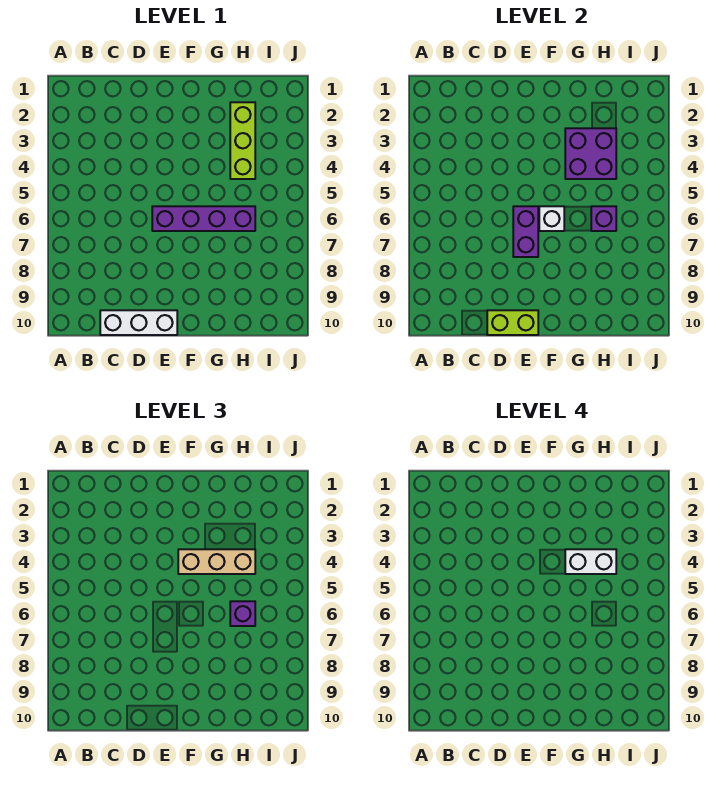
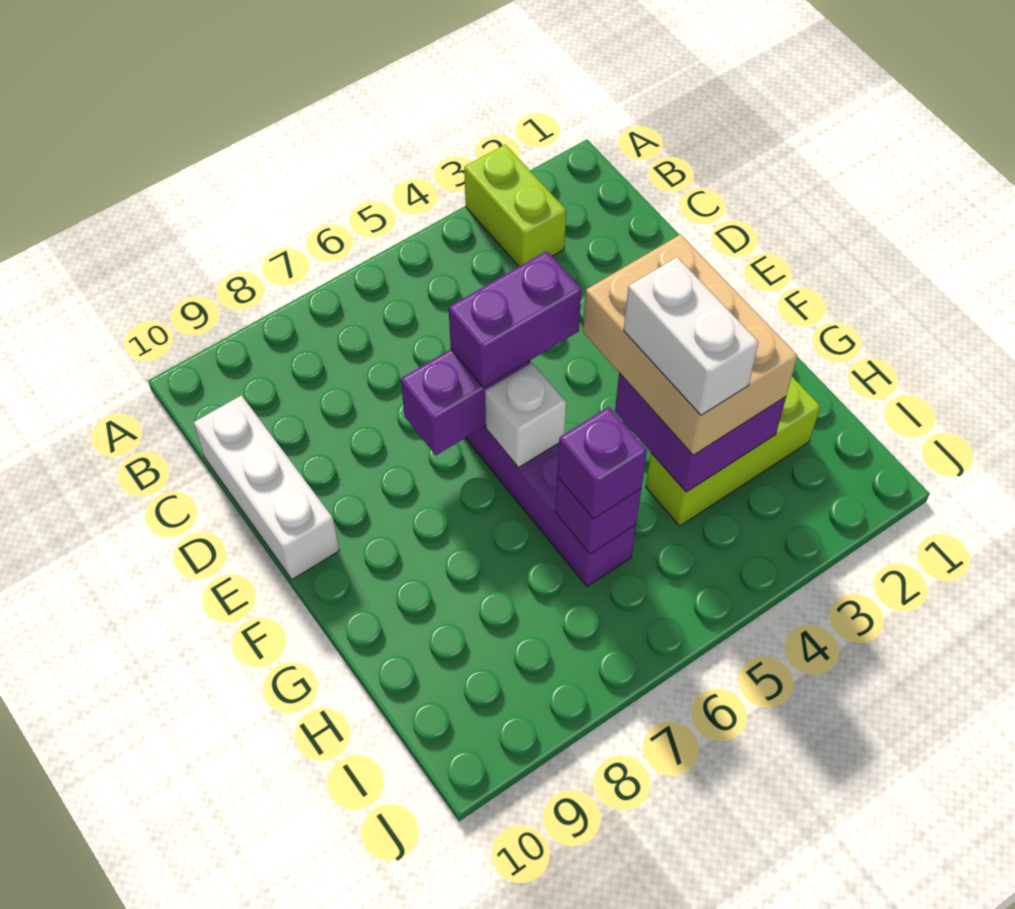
lime 1x2 brick [487,310,538,335] -> lime 1x2 brick moved to [464,144,566,266]
none -> purple 1x2 brick [449,251,582,388]
tan 1x3 brick [178,549,255,574] -> tan 2x3 brick [583,235,797,455]

